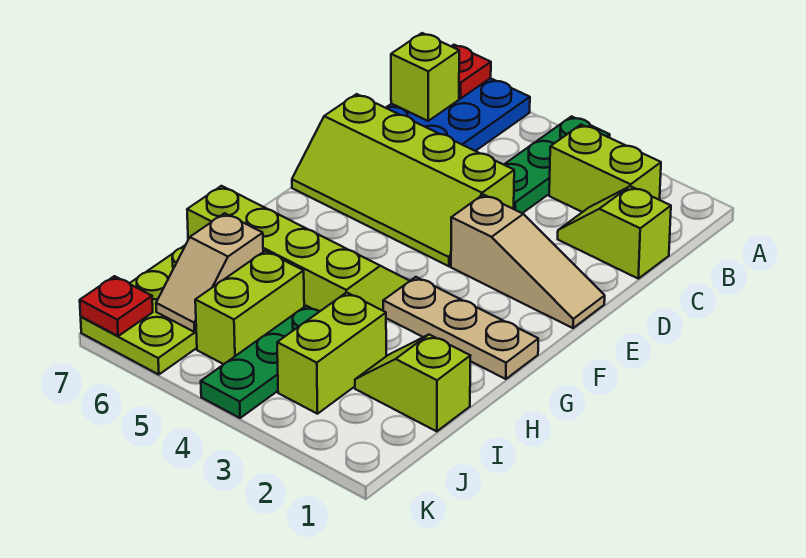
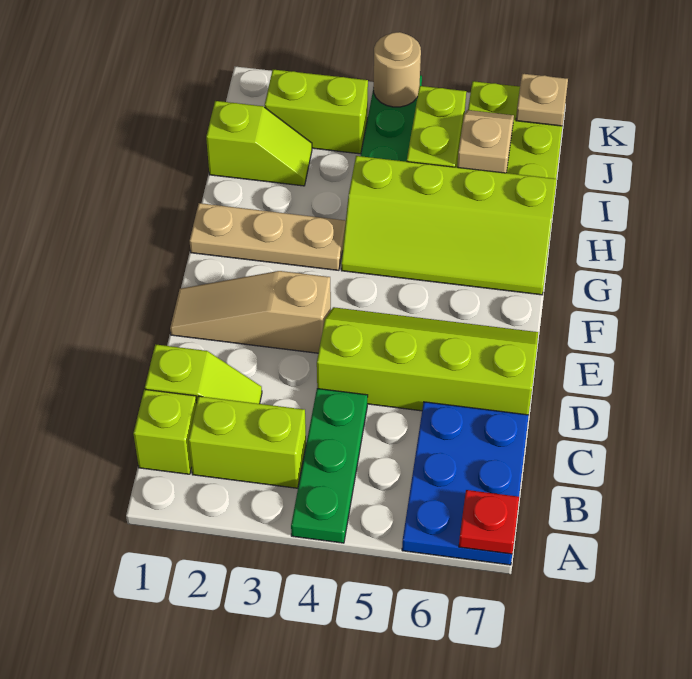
lime 1x1 brick [391,33,459,121] -> lime 1x1 brick moved to [133,389,197,474]
lime 1x2 brick [277,292,386,414] -> lime 1x2 brick turned to [265,69,368,154]
none -> tan 1x1 round brick [373,32,421,107]
red 1x1 plate [80,276,153,336] -> tan 1x1 plate [516,74,568,126]

